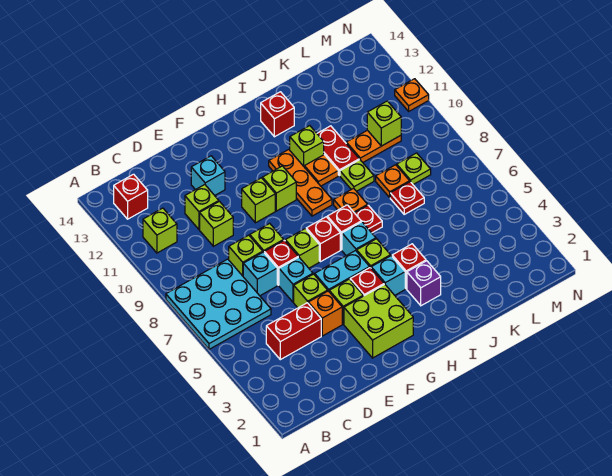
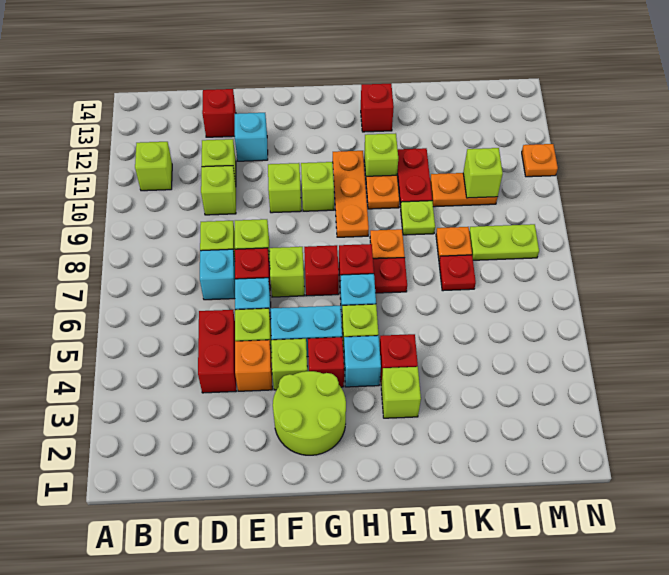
cyan 3x3 plate [166,259,271,349] -> none
red 1x1 brick [114,174,148,219] -> red 1x1 brick moved to [202,89,236,137]
red 1x2 brick [266,303,321,360] -> red 1x2 brick turned to [198,310,236,393]
lime 2x2 brick [344,284,413,358] -> lime 2x2 round brick [273,371,346,455]
purple 1x1 brick [407,261,441,306] -> lime 1x1 brick [381,367,421,418]
lime 1x1 plate [397,153,431,184] -> lime 1x2 plate [469,224,539,260]

